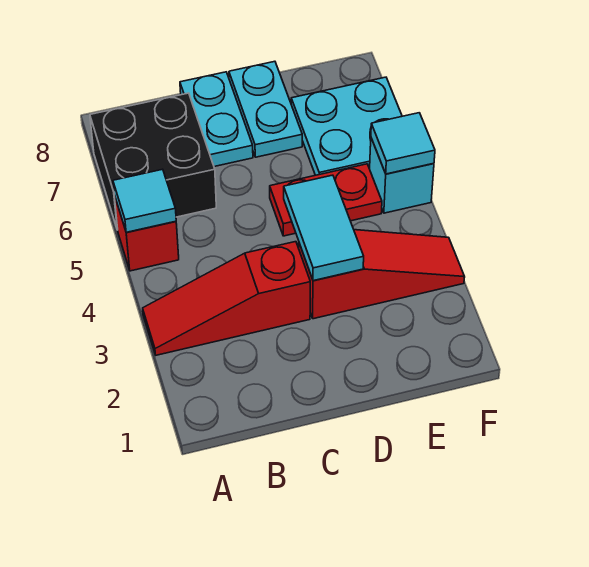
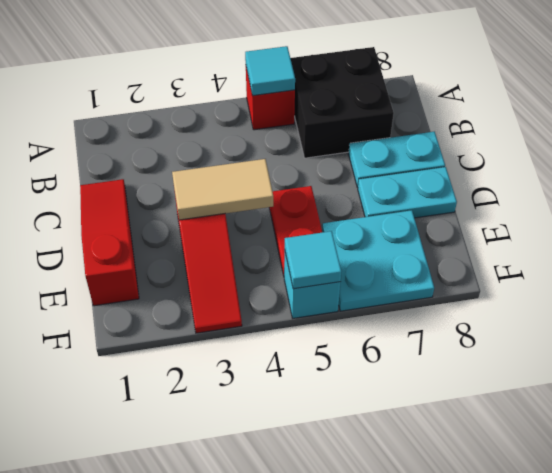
red 1x3 slope [143,242,310,355] -> red 1x3 slope moved to [80,179,139,306]
cyan 1x2 tile [284,175,364,281] -> tan 1x2 tile [172,159,273,220]

